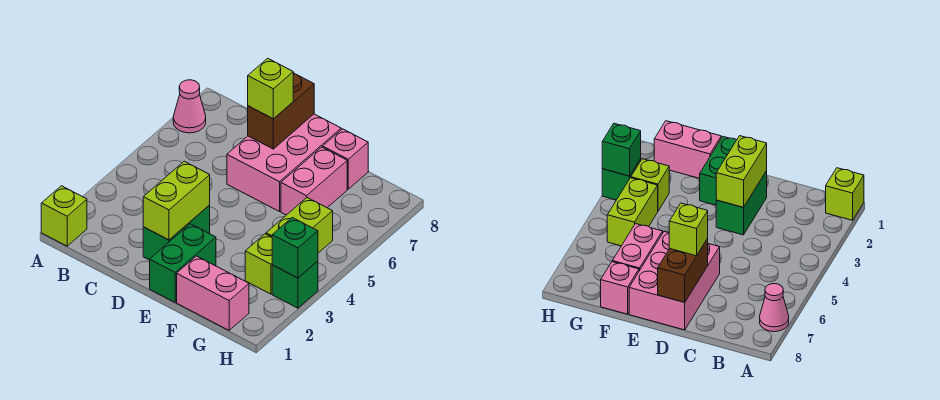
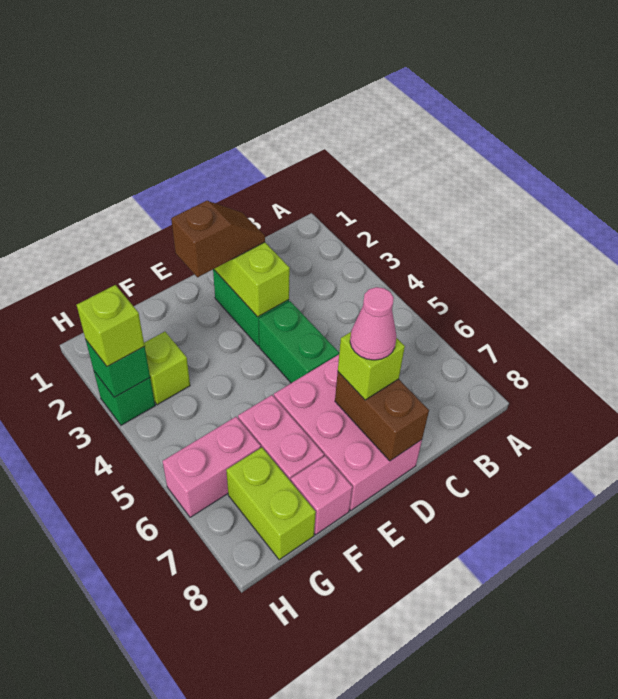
lime 1x1 brick [41,186,87,246] -> lime 1x1 brick moved to [77,285,144,367]
pink 1x1 cone [173,80,206,133] -> pink 1x1 cone moved to [350,287,396,360]
none -> brown 1x2 slope [171,201,265,277]
green 1x2 brick [150,224,216,302] -> green 1x2 brick moved to [259,301,339,383]
pink 1x2 brick [177,256,249,330] -> pink 1x2 brick moved to [163,417,261,517]
lime 1x2 brick [266,198,333,253] -> lime 1x2 brick moved to [226,448,316,560]

